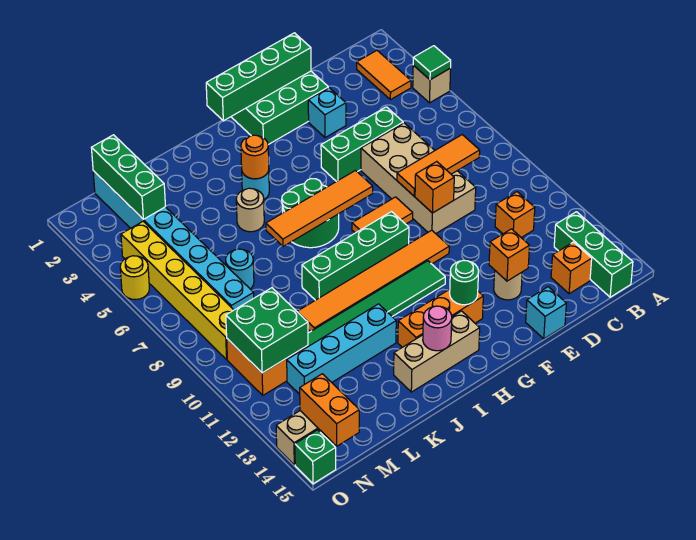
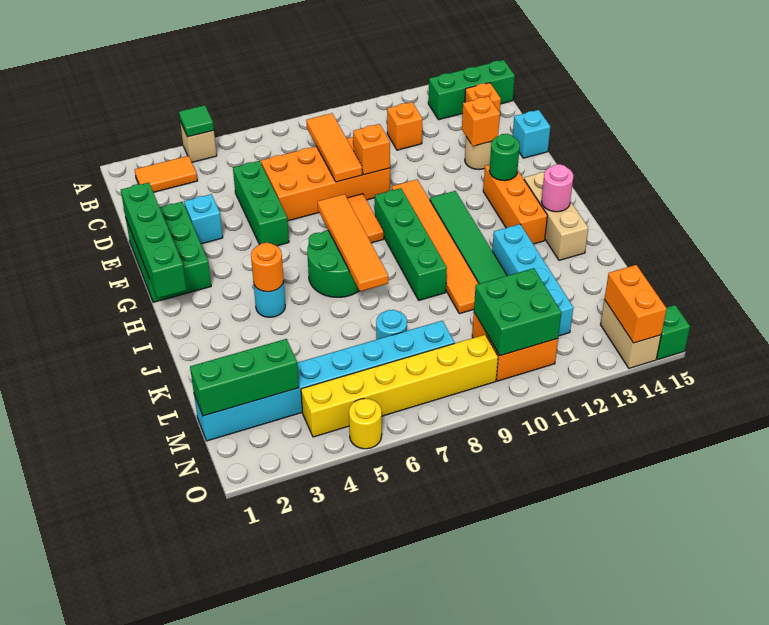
tan 2x4 brick [361,123,476,233] -> orange 2x4 brick [261,137,390,221]
tan 1x1 round brick [236,188,264,232] -> none
orange 1x2 brick [300,374,359,446] -> orange 1x2 brick turned to [604,265,667,343]

